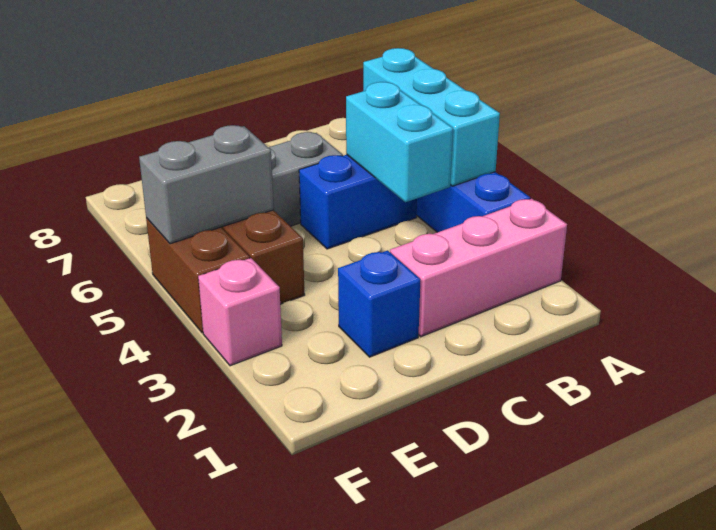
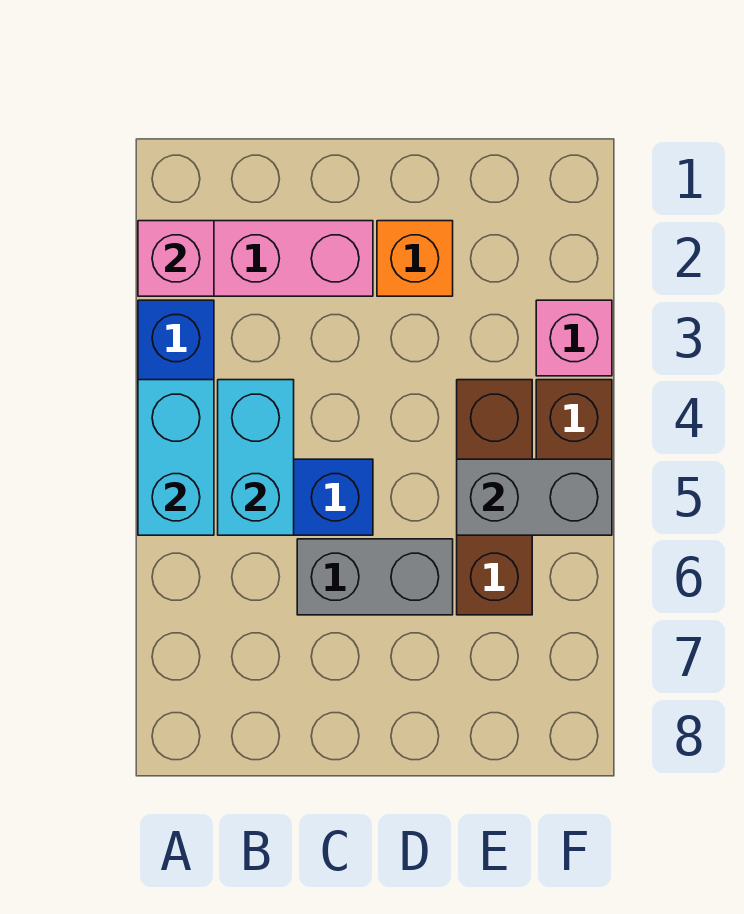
none -> pink 1x1 brick [138,221,214,296]
cyan 1x3 brick [363,48,500,186] -> cyan 1x2 brick [138,380,214,535]
blue 1x1 brick [338,250,420,357] -> orange 1x1 brick [377,221,453,296]

